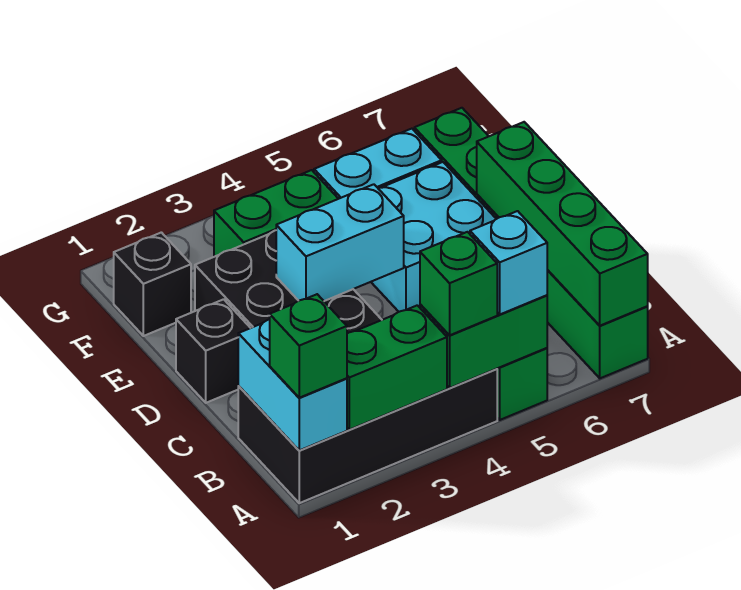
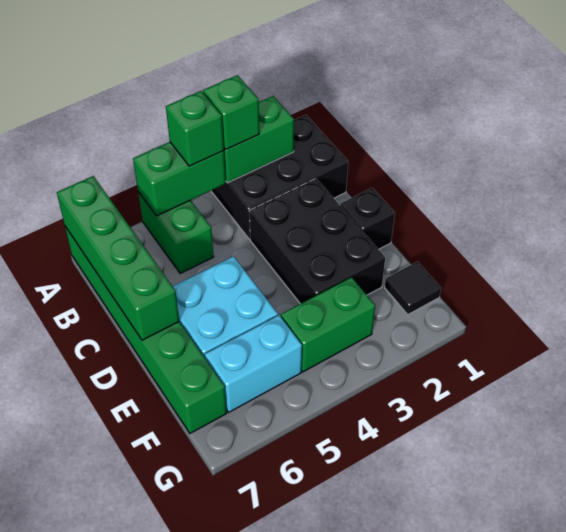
black 2x4 brick [238,369,497,503] -> black 2x3 brick [211,115,348,240]
cyan 1x2 brick [238,319,347,450] -> none
green 1x1 brick [270,294,347,398] -> green 1x1 brick moved to [203,75,259,150]
cyan 1x1 brick [470,211,547,314] -> none
cyan 1x2 brick [276,184,404,301] -> none
black 1x1 brick [114,232,191,336] -> black 1x1 tile [385,262,441,314]

